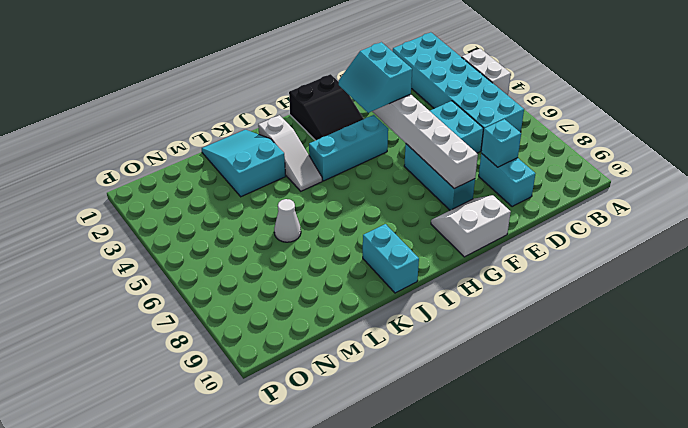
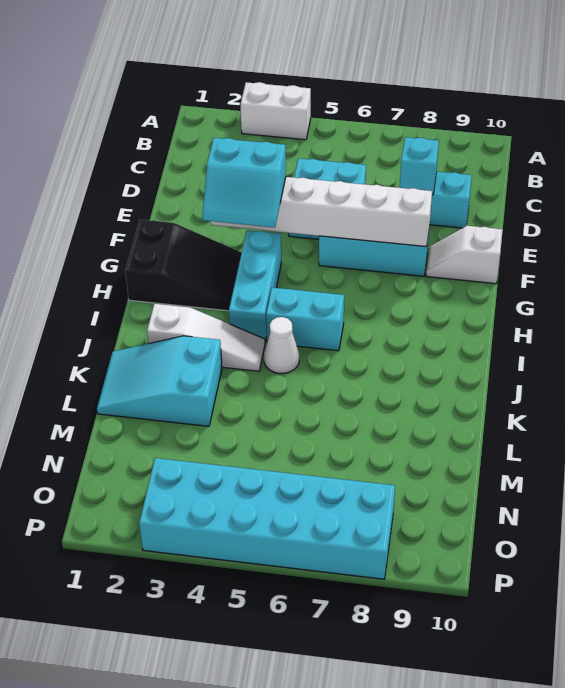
cyan 2x6 brick [393,32,524,151] -> cyan 2x6 brick moved to [139,458,395,579]
white 2x2 slope [431,195,511,257] -> white 1x2 slope [426,226,503,284]
cyan 1x2 brick [363,224,419,293] -> cyan 1x2 brick moved to [266,287,344,351]
white 1x1 cone [274,199,301,242] -> white 1x1 cone moved to [264,317,299,374]

